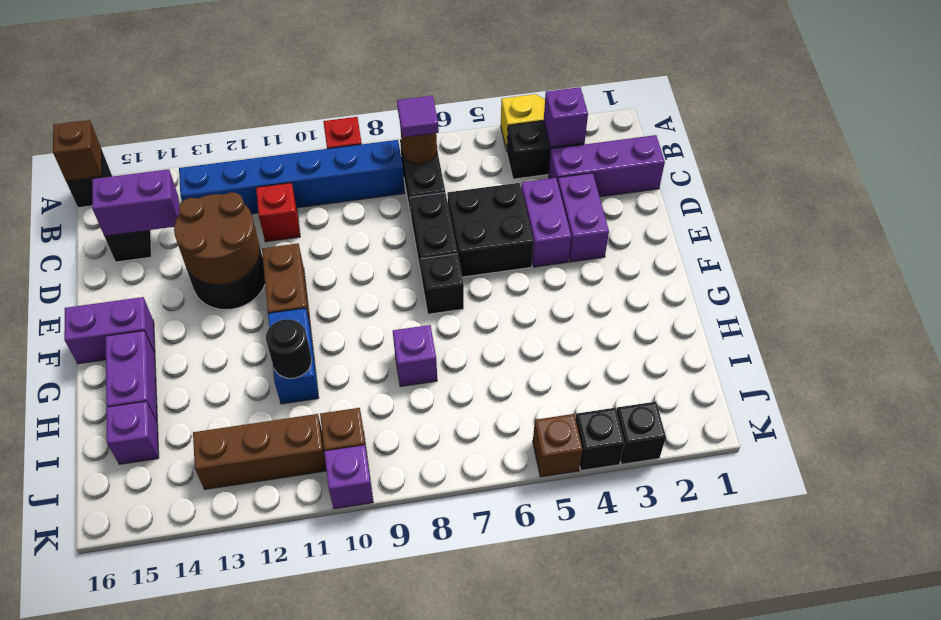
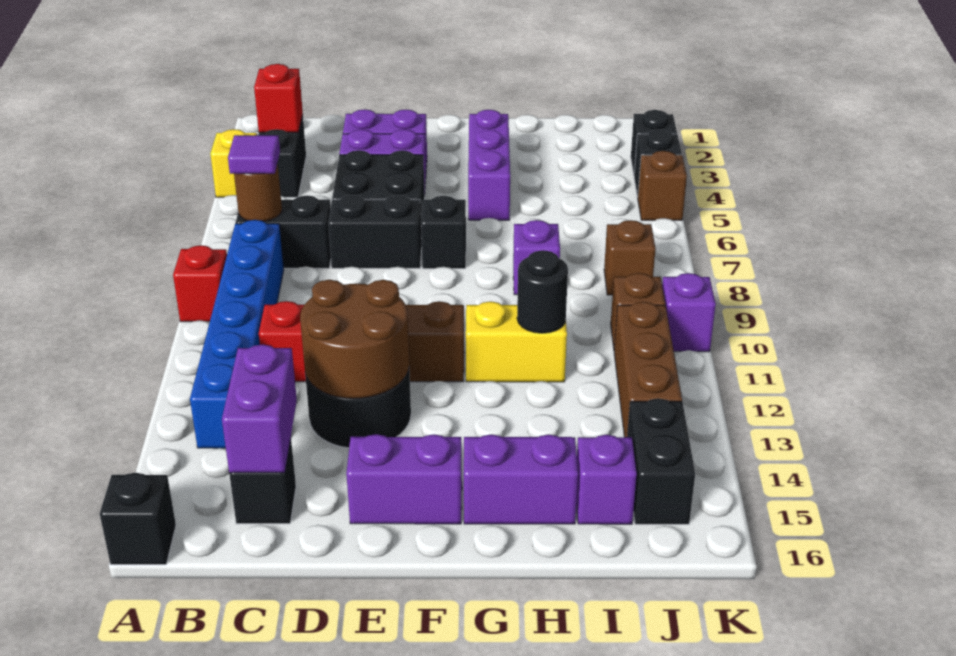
brown 1x1 brick [53,120,102,181] -> brown 1x1 brick moved to [604,220,655,295]
purple 1x1 brick [544,87,588,147] -> red 1x1 brick [254,64,303,132]
purple 1x3 brick [548,135,665,197] -> purple 1x3 brick moved to [468,110,510,220]
purple 1x2 brick [64,297,155,364] -> purple 1x2 brick turned to [346,434,462,524]
blue 1x2 brick [268,308,319,404] -> yellow 1x2 brick [466,301,567,382]
none -> black 1x2 brick [627,398,695,524]

